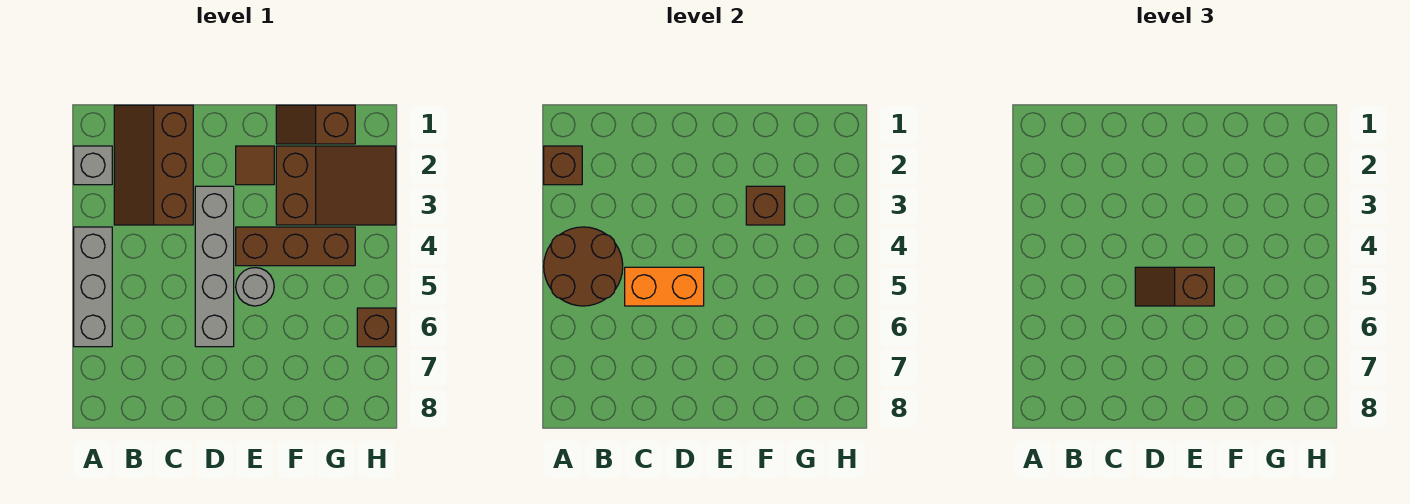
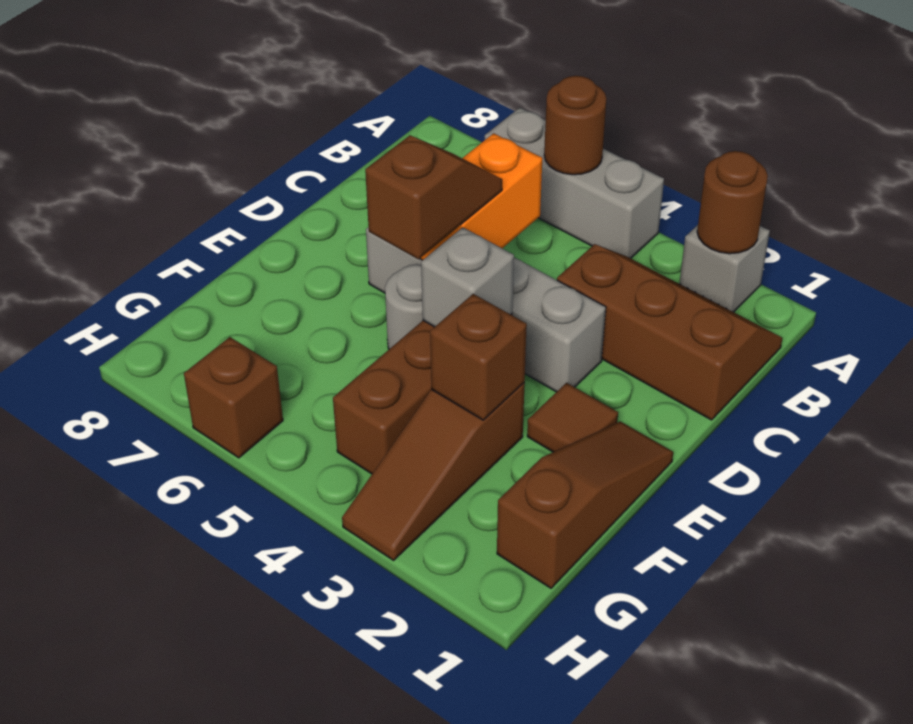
brown 1x1 brick [544,146,582,185] -> brown 1x1 round brick [697,151,768,254]
brown 2x2 round brick [544,227,623,306] -> brown 1x1 round brick [544,76,606,175]
none -> grey 1x1 brick [421,227,514,327]
brown 1x2 slope [276,105,355,144] -> brown 1x3 slope [497,421,673,588]
brown 2x3 slope [276,146,396,225] -> brown 1x3 slope [342,383,525,560]

